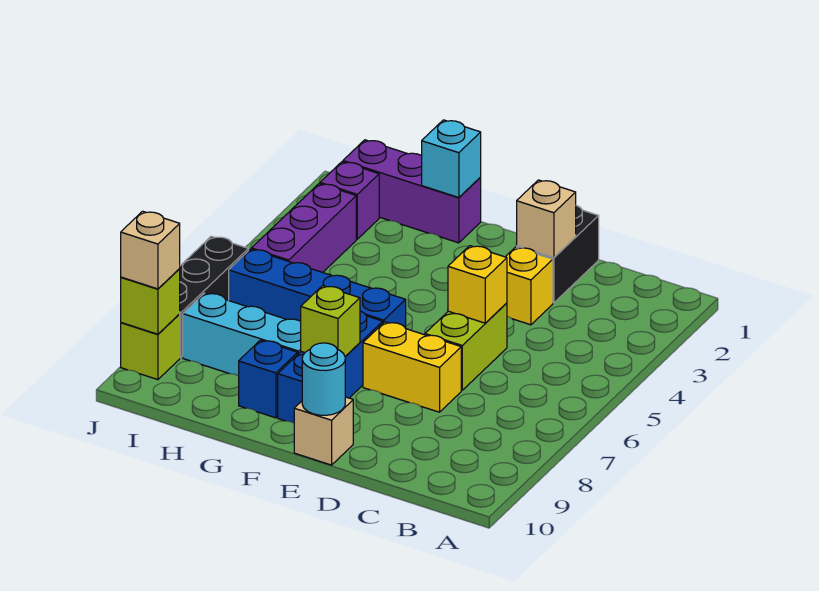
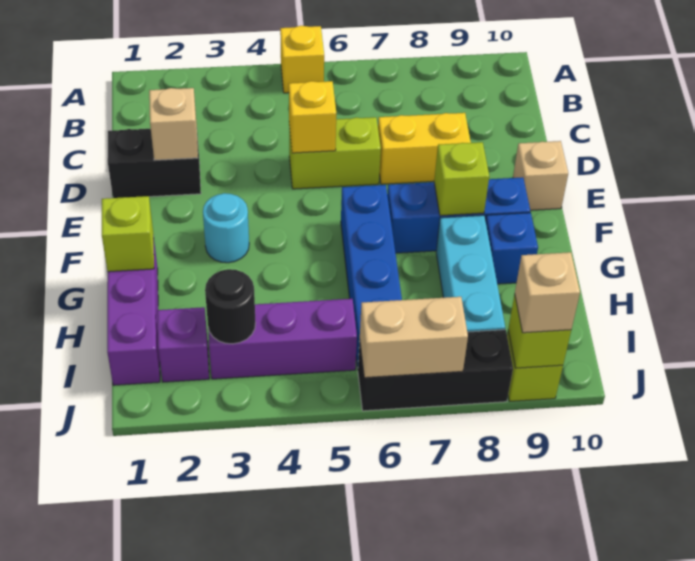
yellow 1x1 brick [506,247,553,325] -> yellow 1x1 brick moved to [280,26,324,93]
yellow 1x2 brick [363,322,461,412] -> yellow 1x2 brick turned to [378,113,471,184]
cyan 1x1 round brick [302,343,345,415] -> cyan 1x1 round brick moved to [203,193,249,263]
cyan 1x1 brick [422,120,481,198] -> lime 1x1 brick [102,196,154,272]
none -> black 1x1 round brick [205,269,256,344]
none -> tan 1x2 brick [359,297,468,378]

